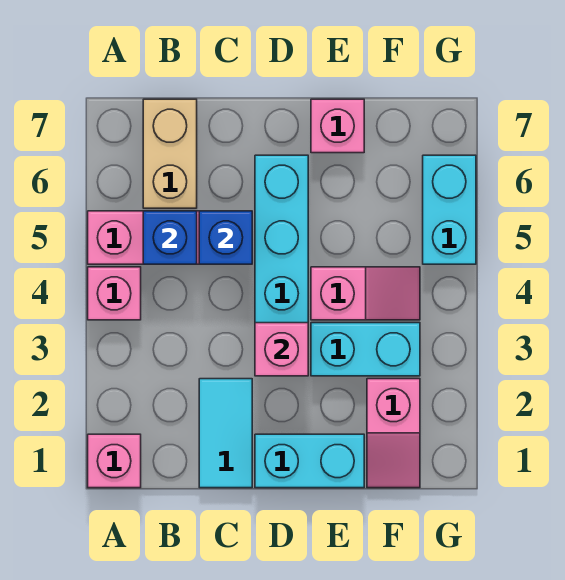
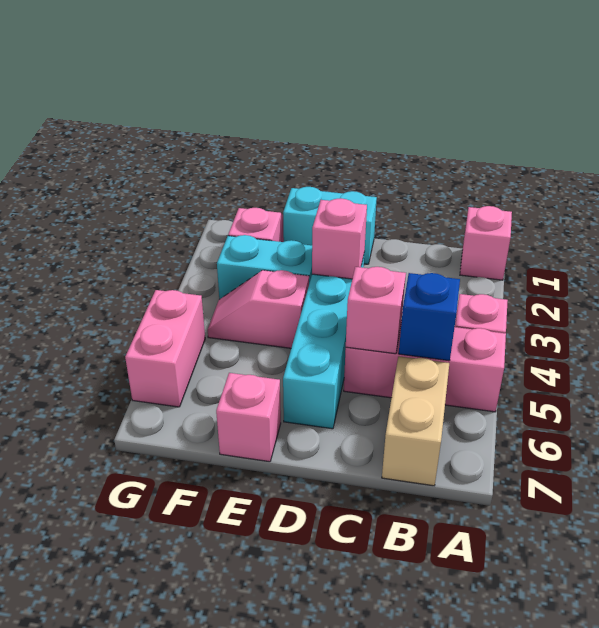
cyan 1x2 tile [199,379,252,488] -> none
blue 1x1 brick [199,211,252,264] -> pink 1x1 brick [346,267,406,354]
cyan 1x2 brick [423,155,476,264] -> pink 1x2 brick [125,290,205,407]

